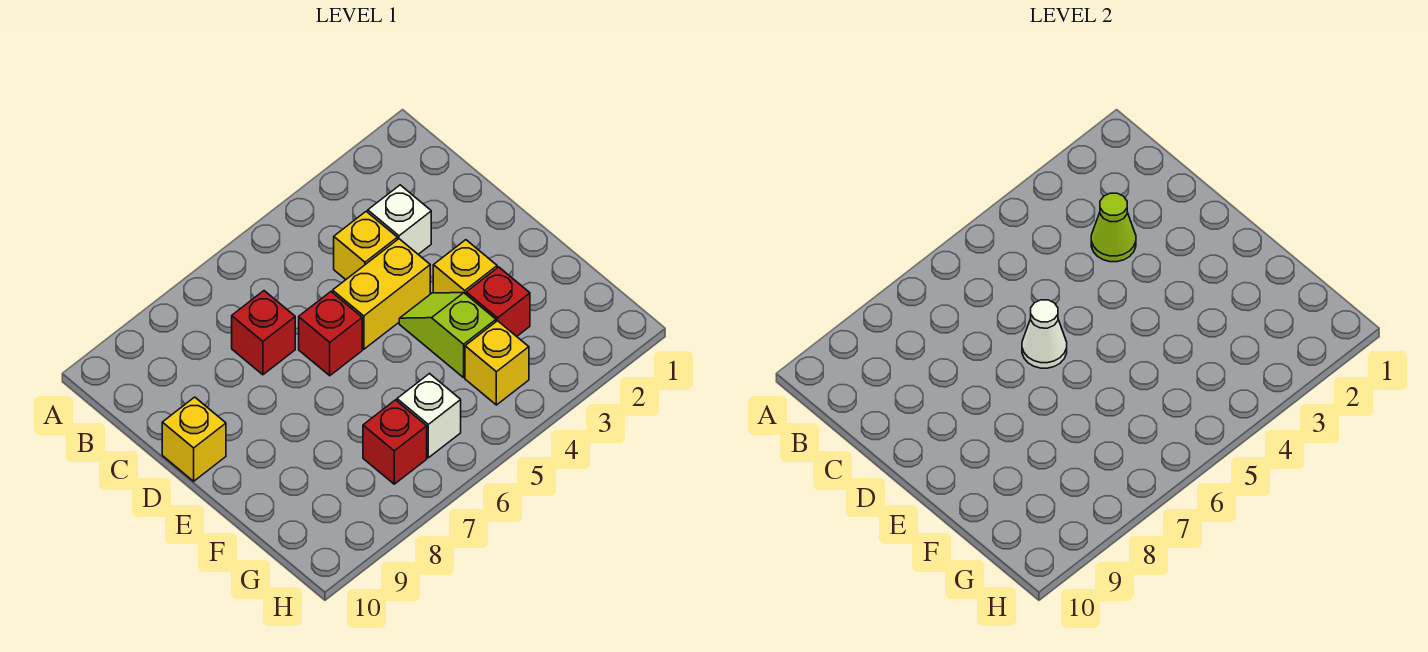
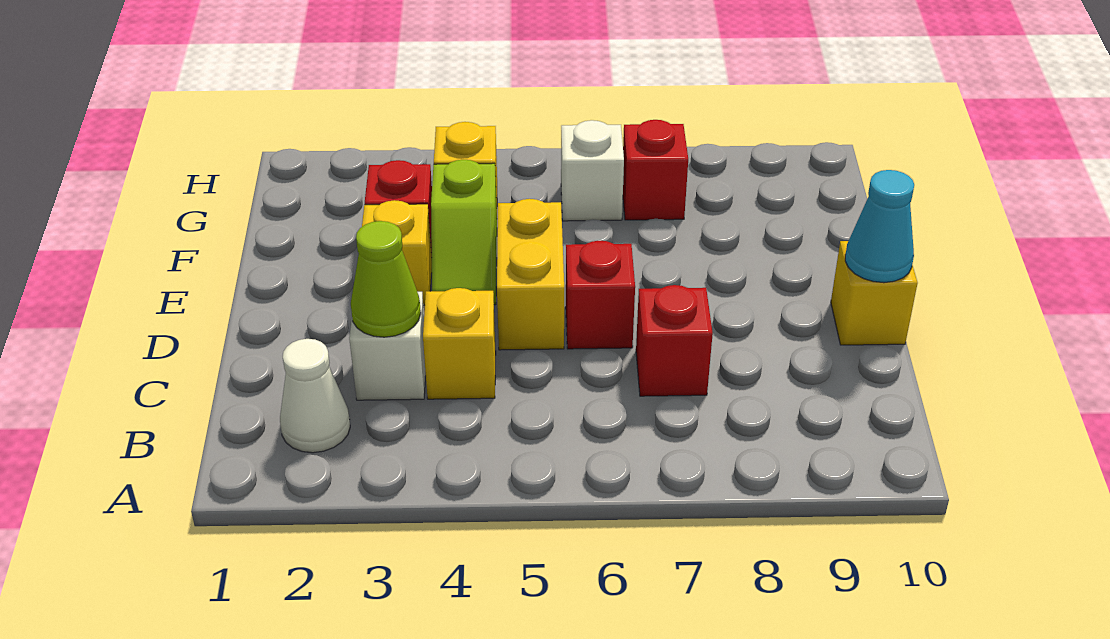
yellow 1x2 brick [333,239,430,349] -> yellow 1x2 brick turned to [497,199,564,350]
white 1x1 cone [1022,300,1067,368] -> white 1x1 cone moved to [280,339,350,453]
none -> cyan 1x1 cone [845,170,914,283]

